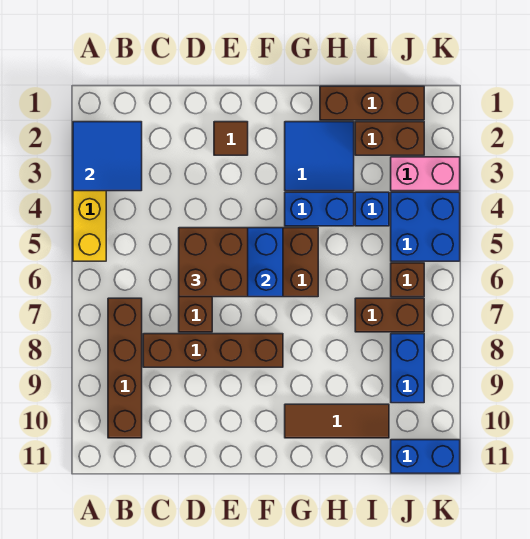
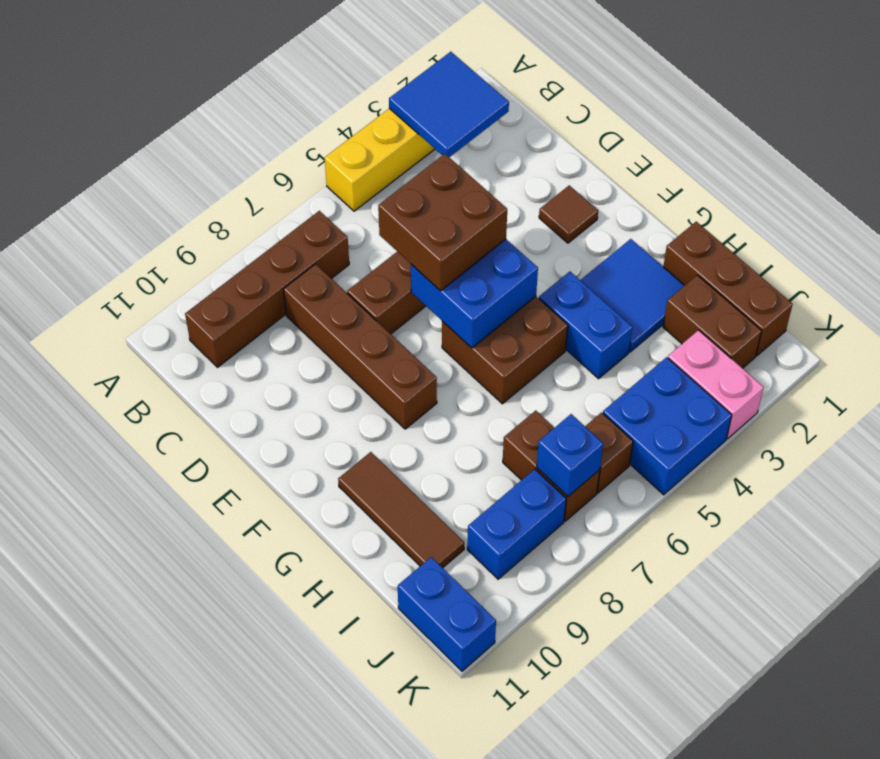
blue 1x1 brick [355,192,389,226] -> blue 1x1 brick moved to [537,414,603,496]

